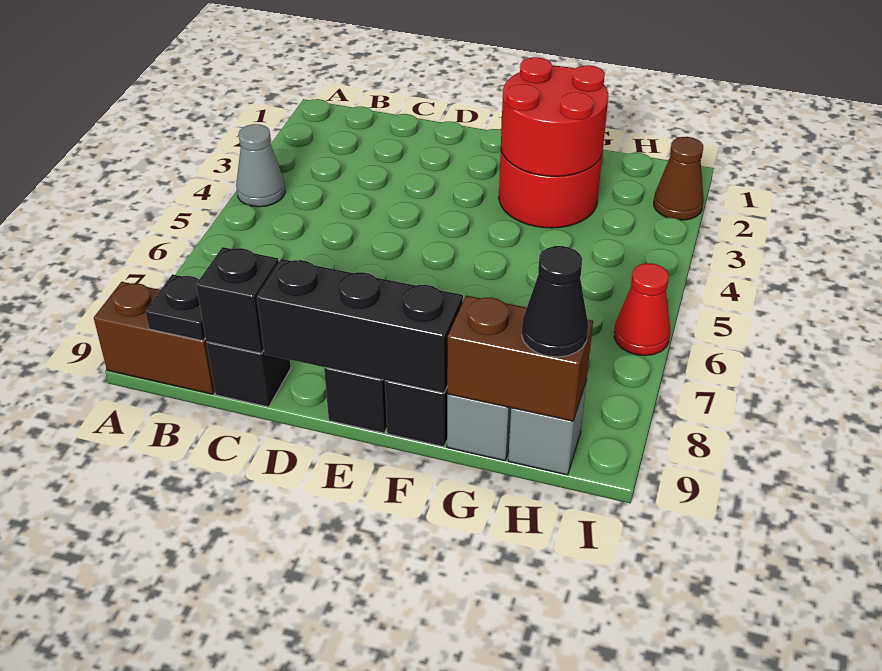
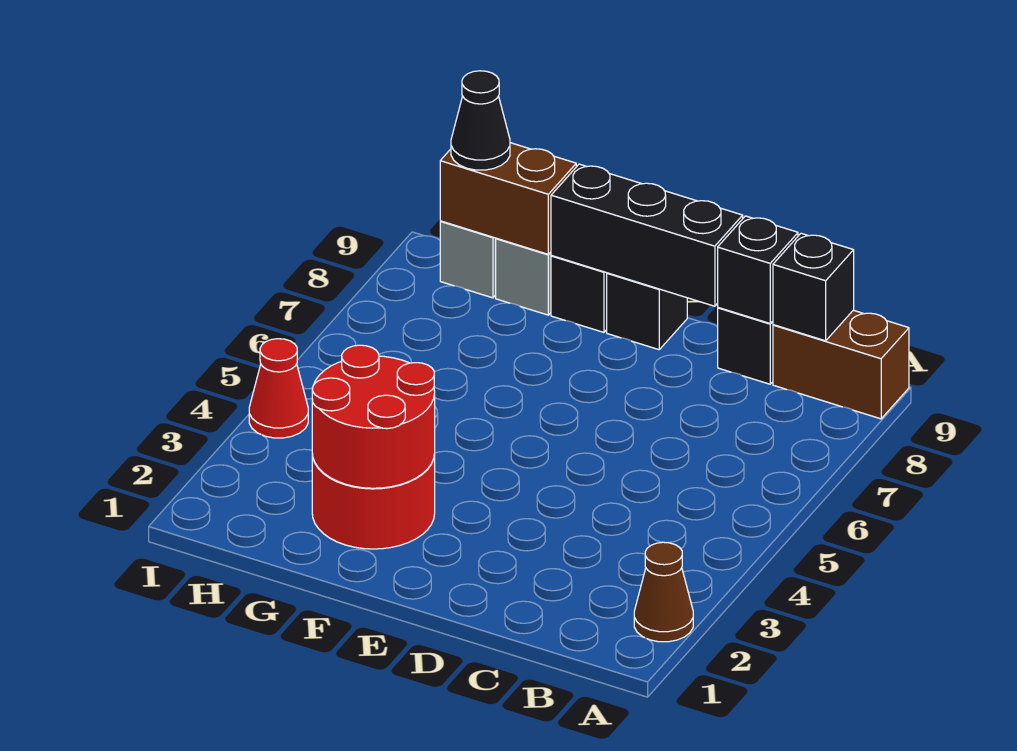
grey 1x1 cone [236,124,285,207] -> none
black 1x1 plate [145,274,205,341] -> black 1x1 brick [773,233,854,341]
brown 1x1 cone [654,137,704,220] -> brown 1x1 cone moved to [634,542,693,642]
red 1x1 cone [614,263,670,356] -> red 1x1 cone moved to [249,339,308,438]

